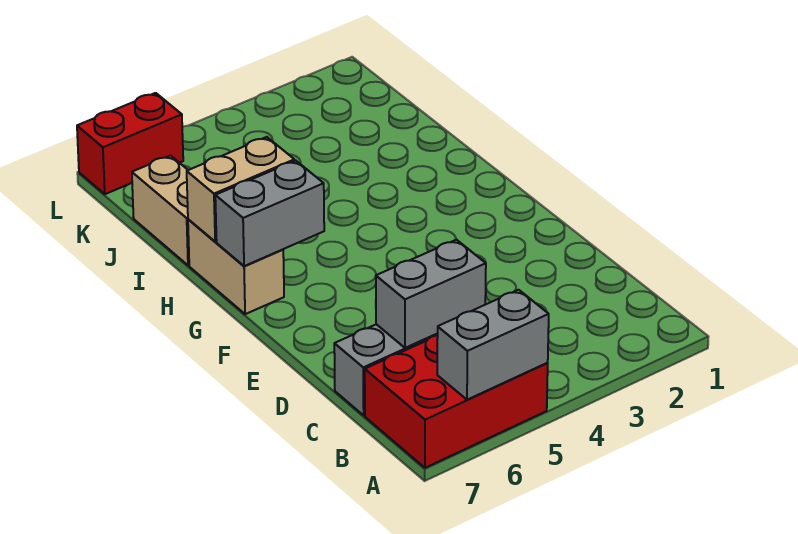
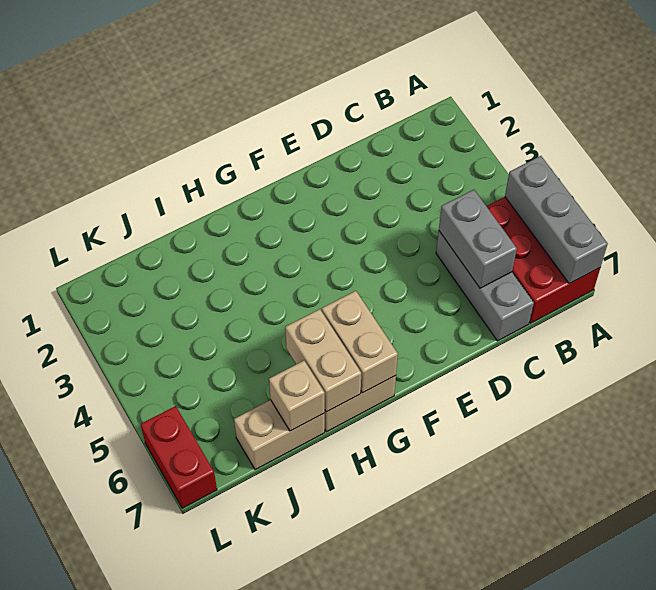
grey 1x2 brick [437,290,549,400] -> grey 1x3 brick [505,156,608,284]
grey 1x2 brick [215,161,324,266] -> tan 1x2 brick [322,291,398,393]
none -> tan 1x1 brick [269,361,325,431]

